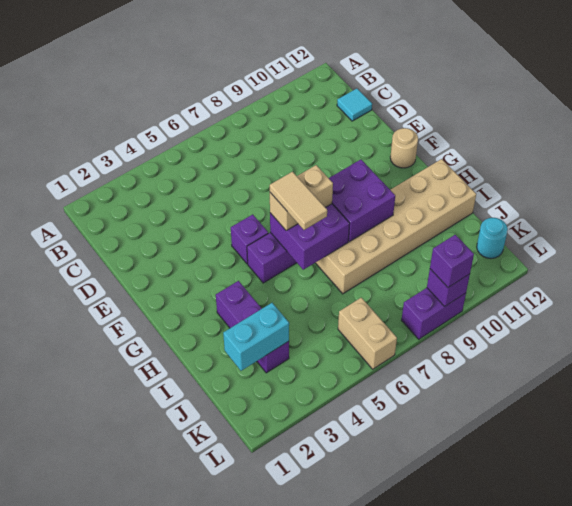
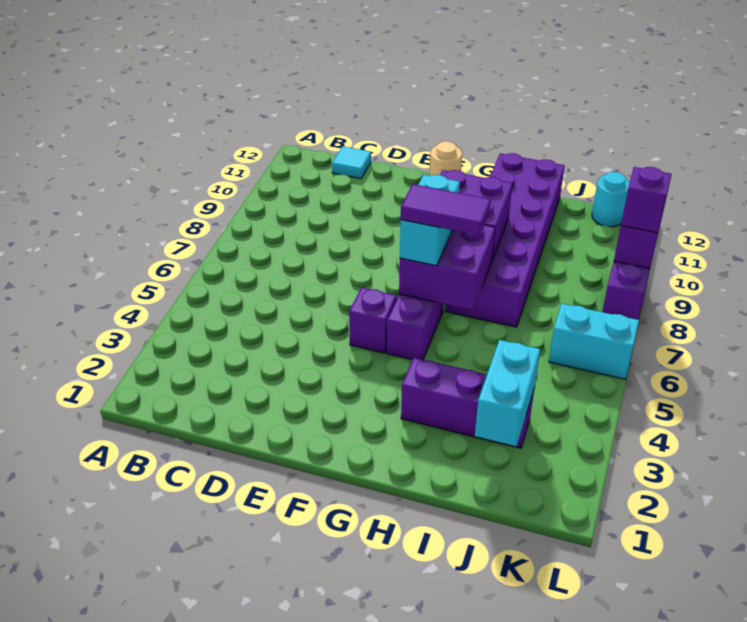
tan 1x2 brick [270,165,333,230] -> cyan 1x2 brick [400,175,460,266]
tan 1x2 tile [270,172,327,230] -> purple 1x2 tile [401,184,491,235]
tan 2x6 brick [316,159,476,294] -> purple 2x6 brick [445,153,565,327]
tan 1x2 brick [338,298,397,369] -> cyan 1x2 brick [549,304,639,379]

